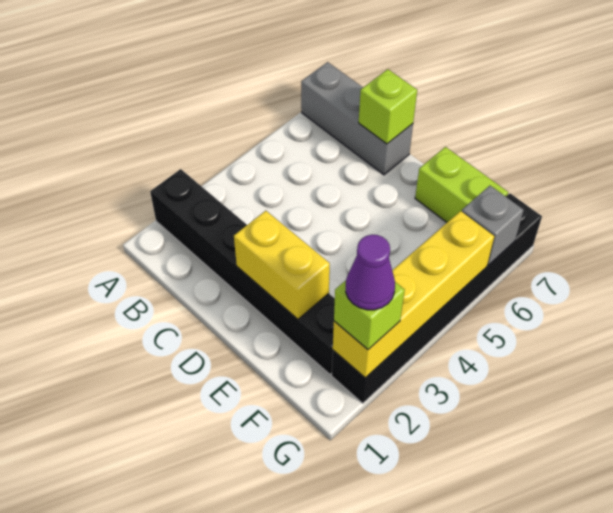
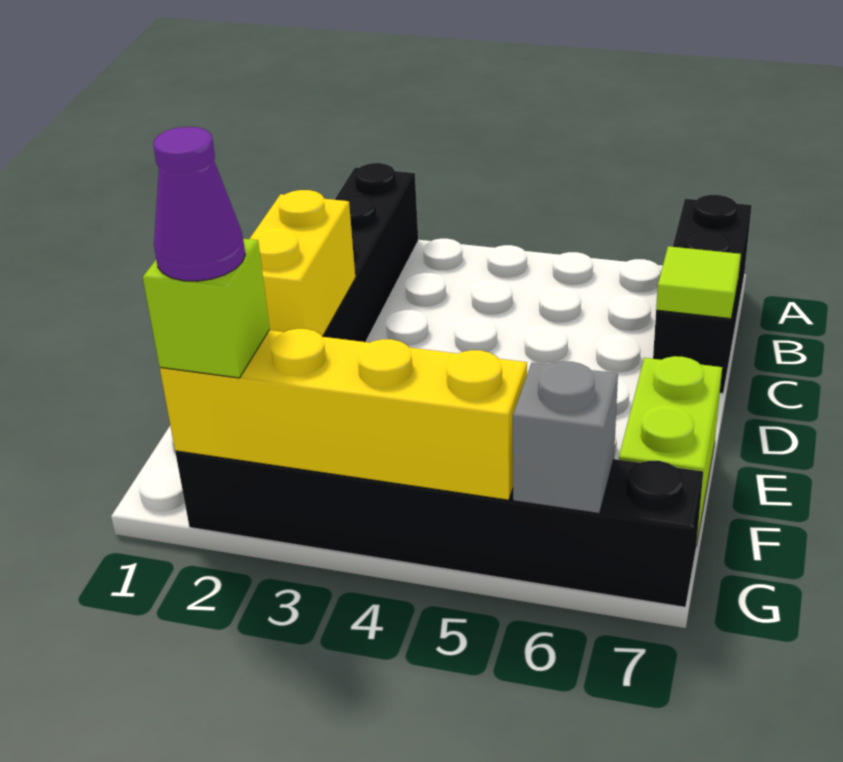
grey 1x3 brick [301,62,413,175] -> black 1x3 brick [653,195,752,394]
lime 1x1 brick [359,69,417,144] -> lime 1x1 tile [656,246,741,319]

